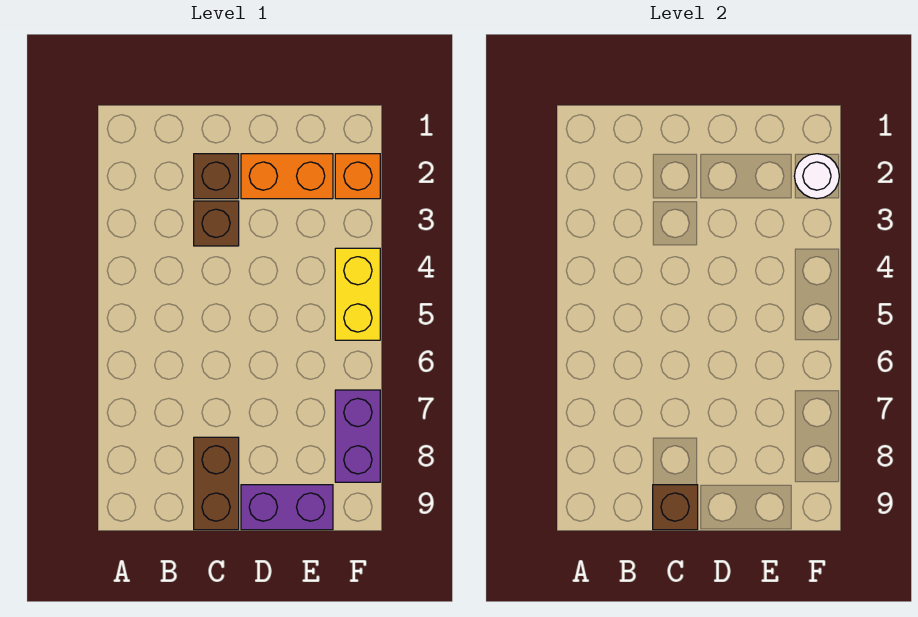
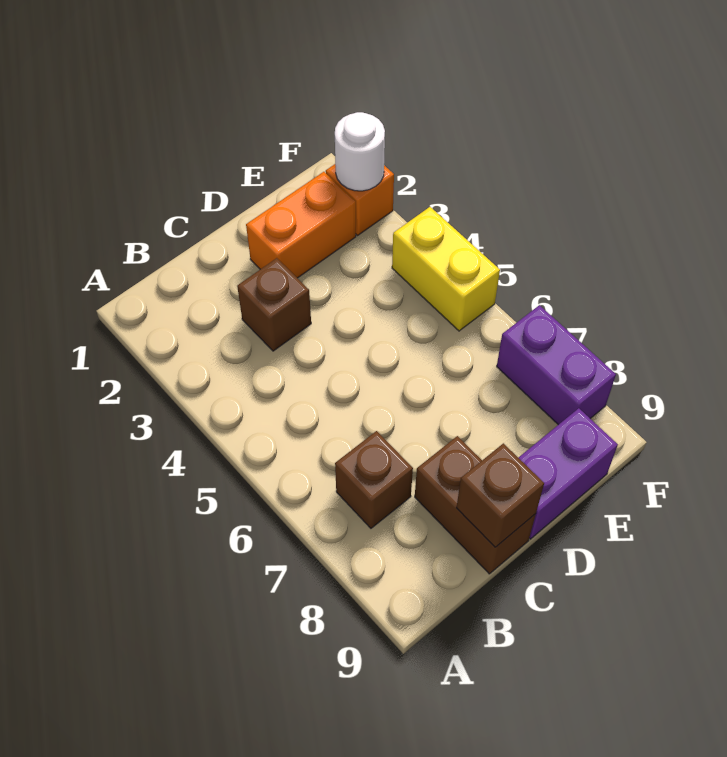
brown 1x1 brick [194,154,239,199] -> brown 1x1 brick moved to [335,431,413,528]

